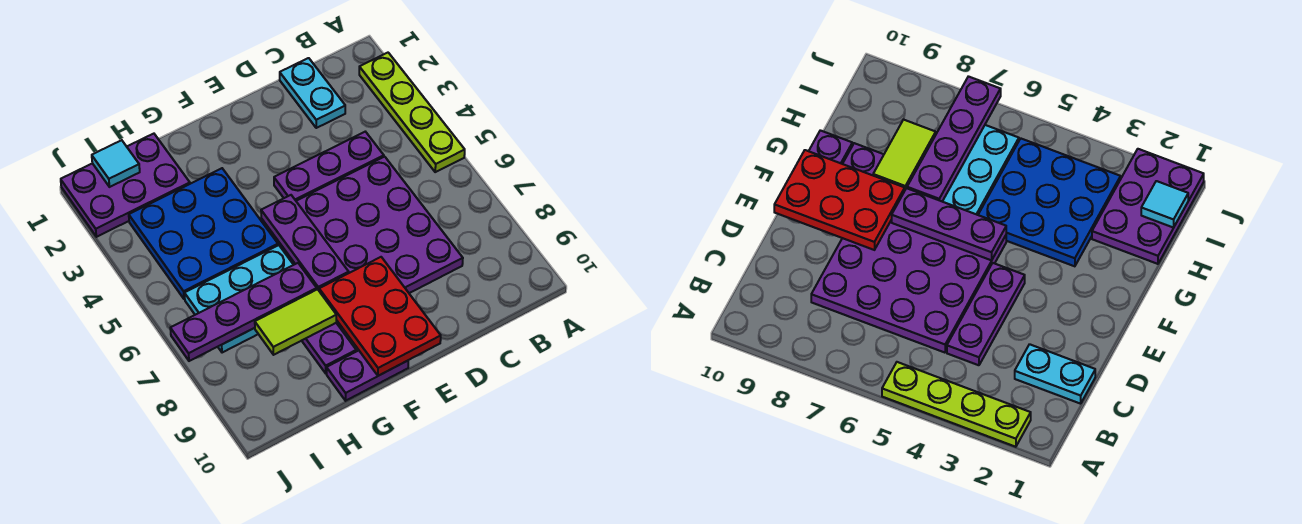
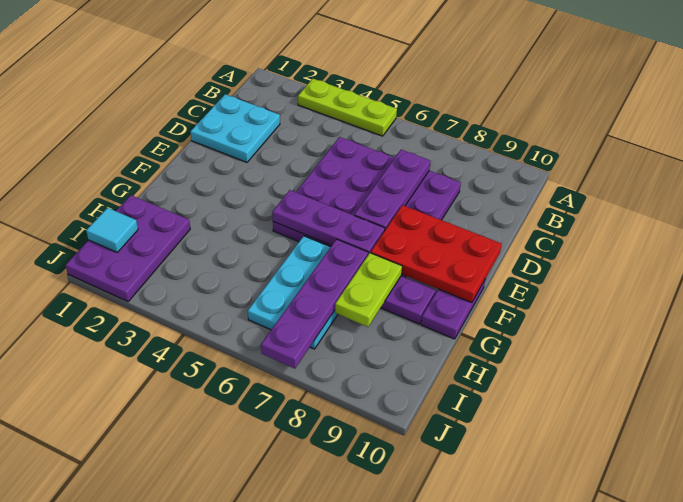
lime 1x4 plate [359,53,465,172] -> lime 1x3 plate [298,79,397,136]
cyan 1x2 plate [280,58,345,128] -> cyan 2x2 plate [190,94,280,162]
purple 1x3 plate [274,132,384,201] -> purple 1x3 plate moved to [354,150,430,229]
blue 3x3 plate [129,168,278,299] -> none
lime 1x2 tile [255,289,336,355] -> lime 1x2 plate [335,253,402,327]

